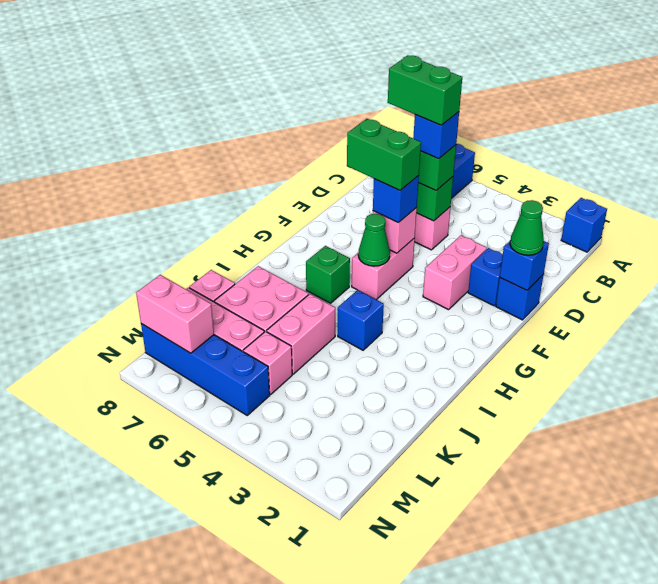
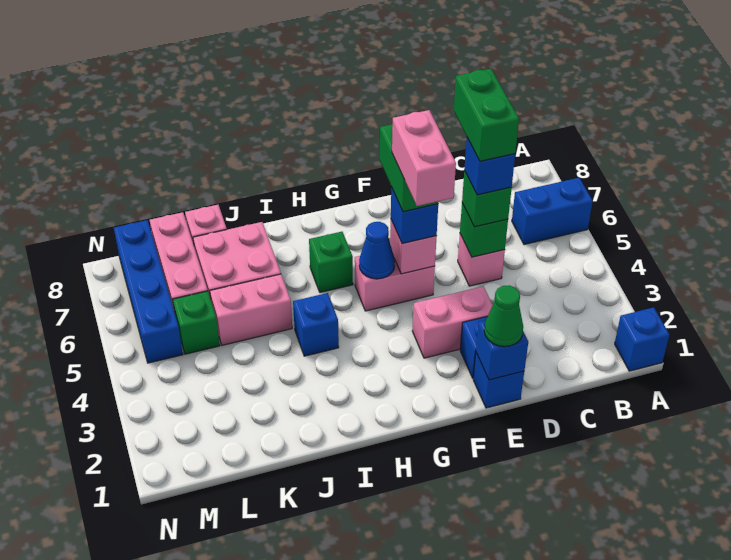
green 1x1 cone [358,214,390,266] -> blue 1x1 cone [359,222,395,279]
pink 1x1 brick [243,331,292,394] -> green 1x1 brick [173,291,220,354]
pink 1x2 brick [136,275,214,353] -> pink 1x2 brick moved to [392,110,456,206]

